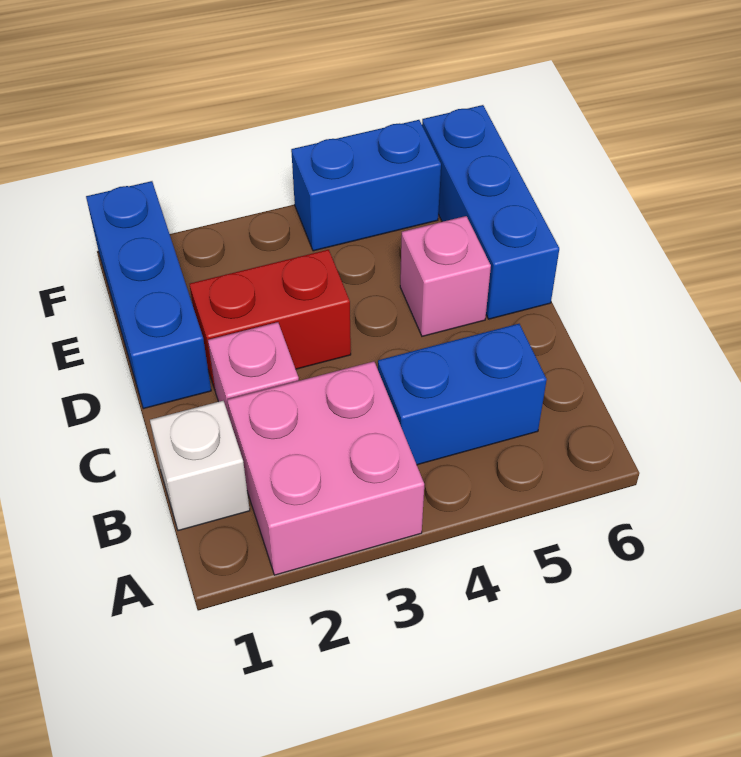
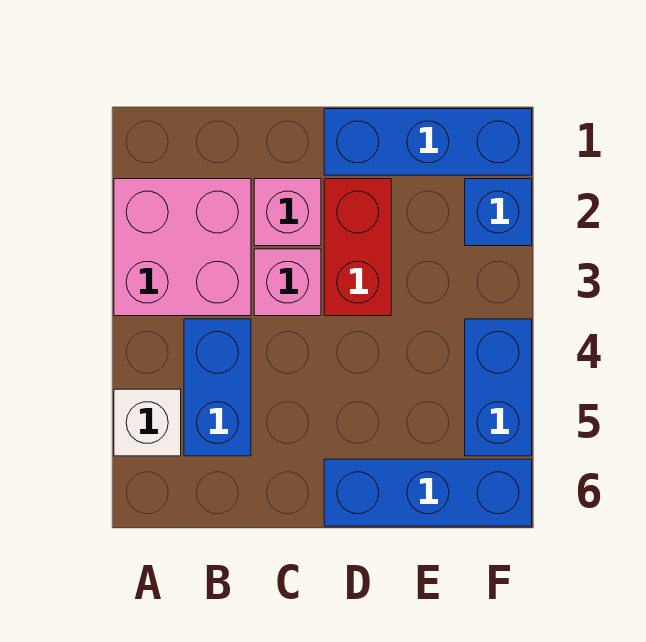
white 1x1 brick [150,401,250,531] -> white 1x1 brick moved to [114,389,181,456]
pink 1x1 brick [400,216,491,336] -> pink 1x1 brick moved to [254,249,321,316]
none -> blue 1x1 brick [465,179,532,246]

